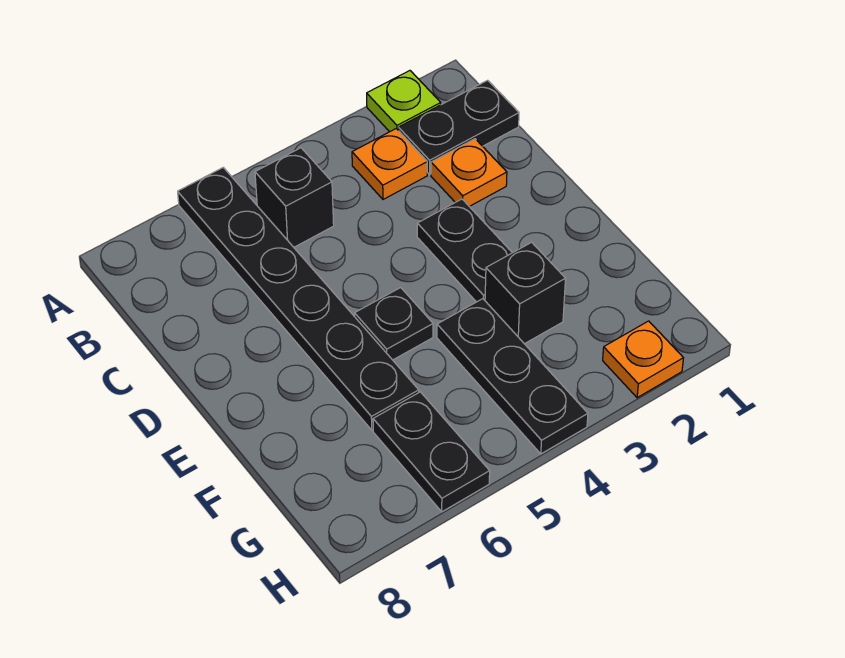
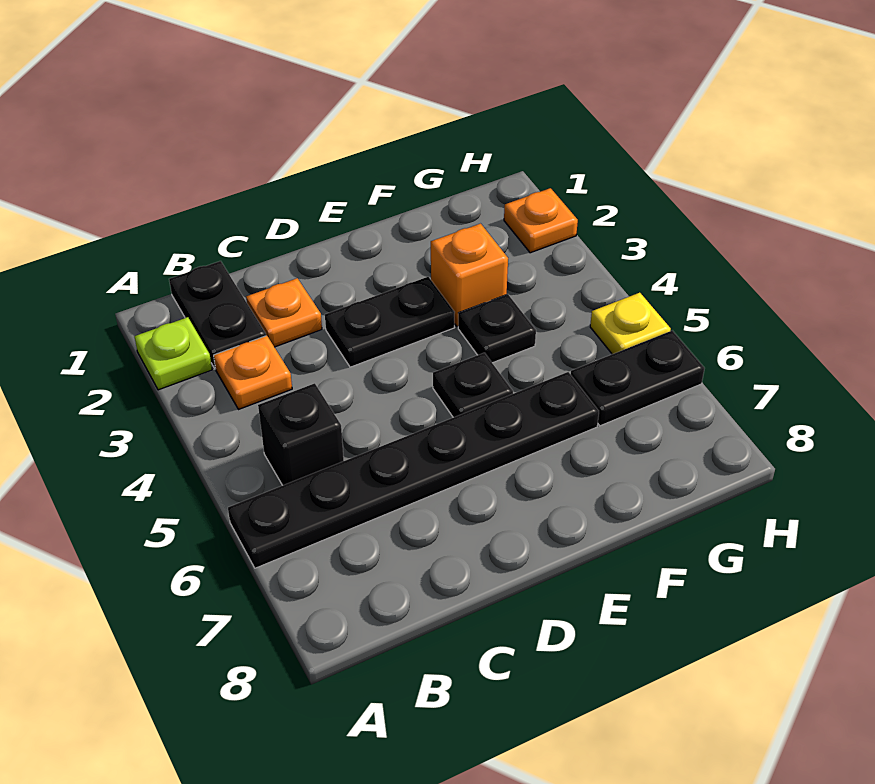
black 1x1 brick [485,242,566,344] -> orange 1x1 brick [431,224,508,327]
black 1x3 plate [437,299,588,454] -> black 1x1 plate [458,294,536,363]
none -> yellow 1x1 plate [590,293,671,354]

